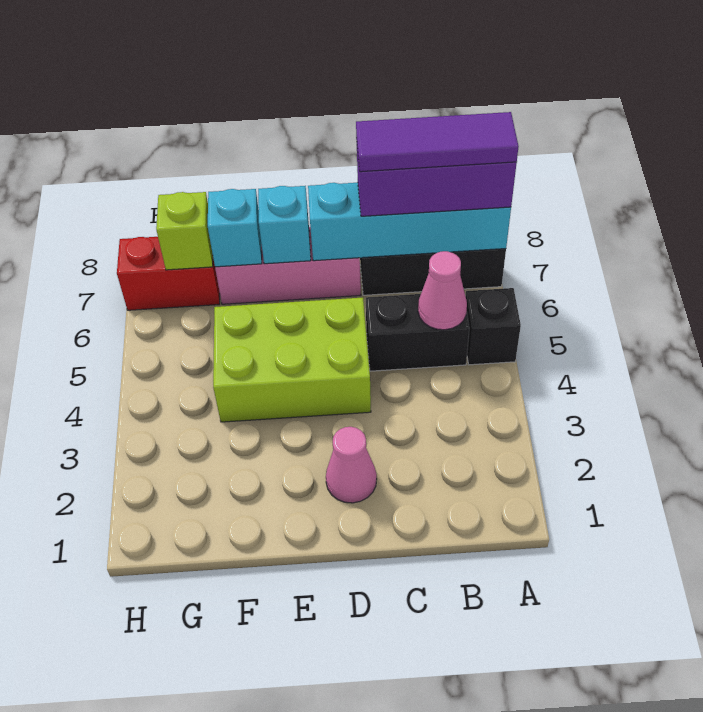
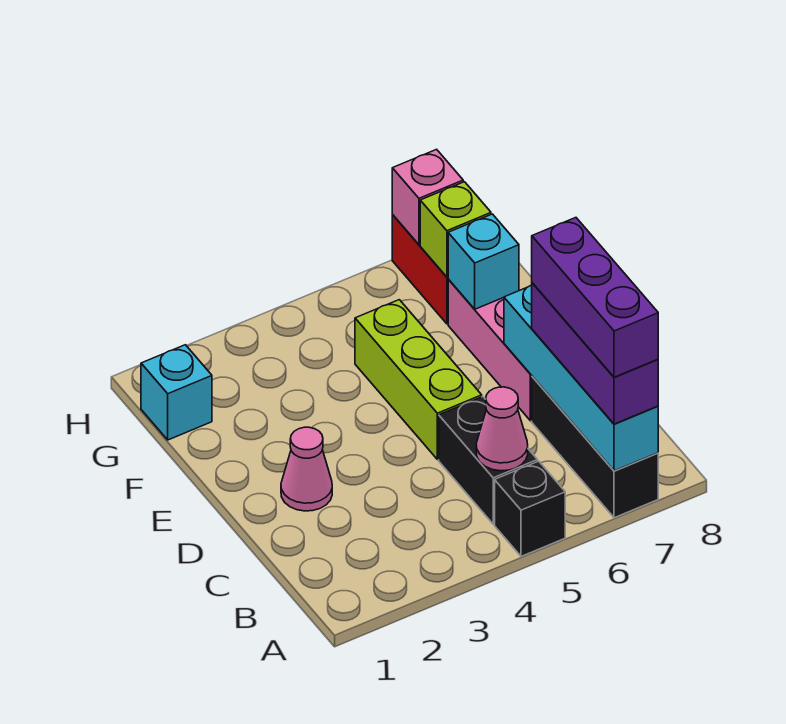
purple 1x3 tile [356,112,519,172] -> purple 1x3 brick [532,218,658,377]
lime 2x3 brick [213,298,371,422] -> lime 1x3 brick [355,300,482,460]
cyan 1x1 brick [258,186,311,264] -> cyan 1x1 brick moved to [141,345,212,440]
none -> pink 1x1 brick [392,149,463,245]

